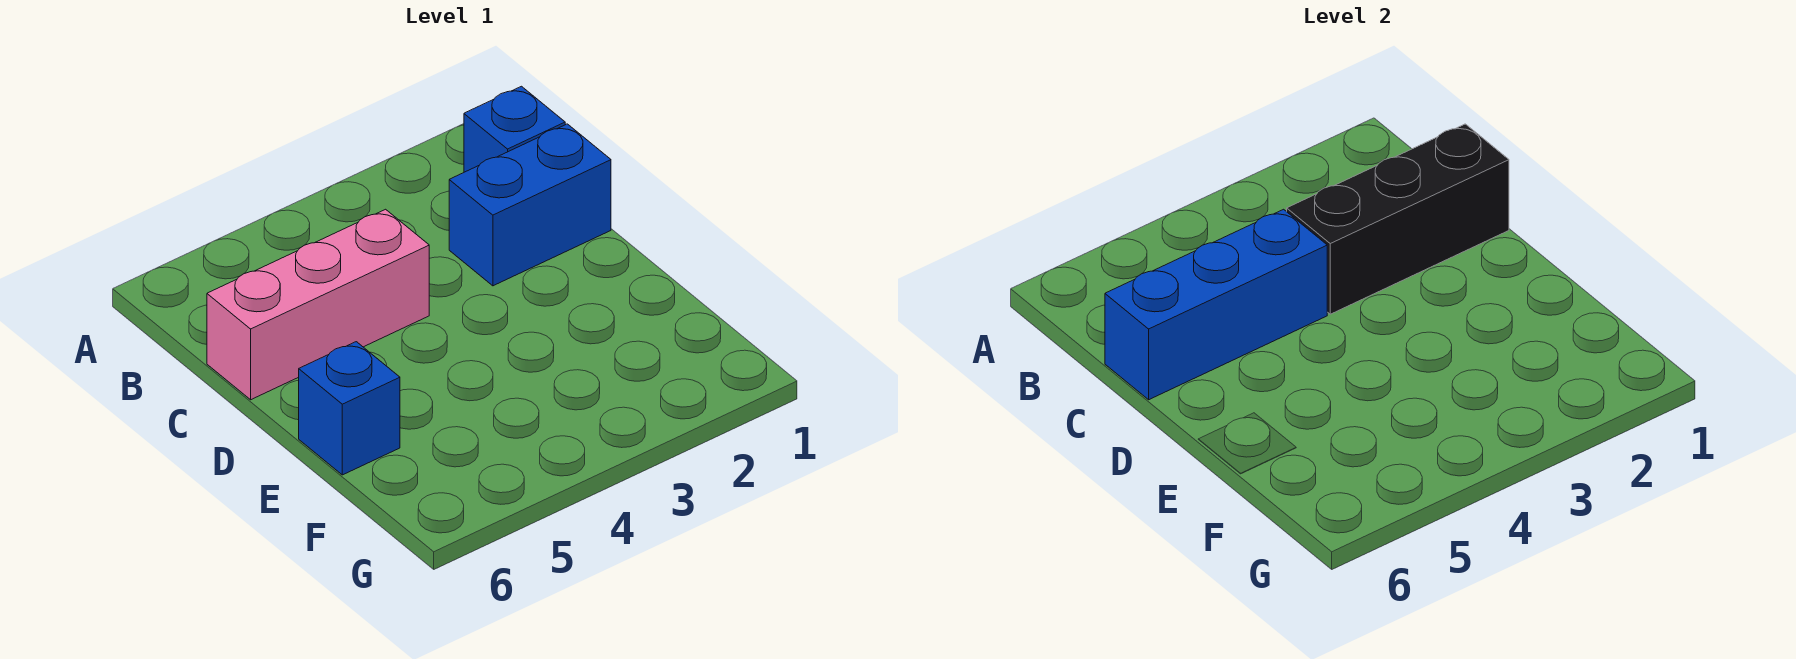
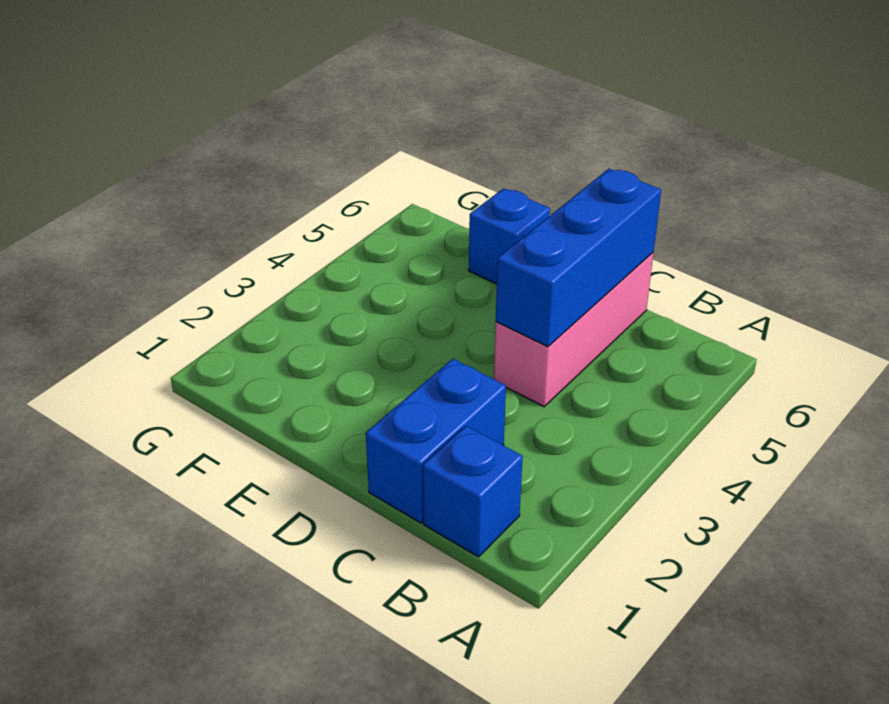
black 1x3 brick [1287,124,1509,314] -> none

